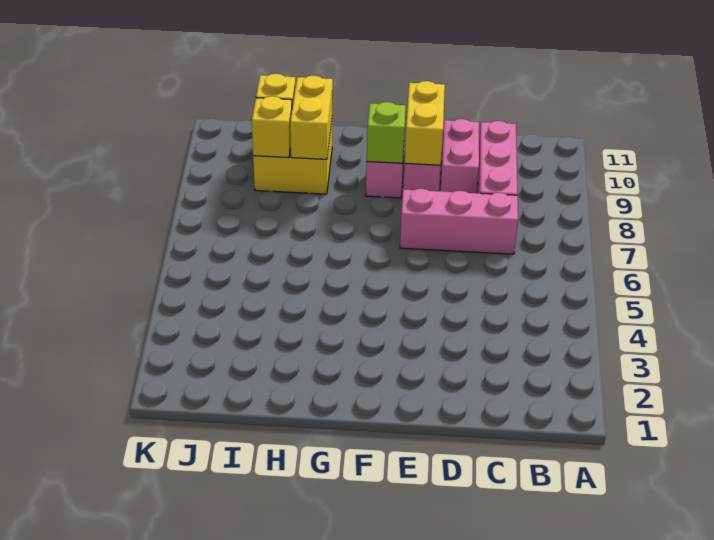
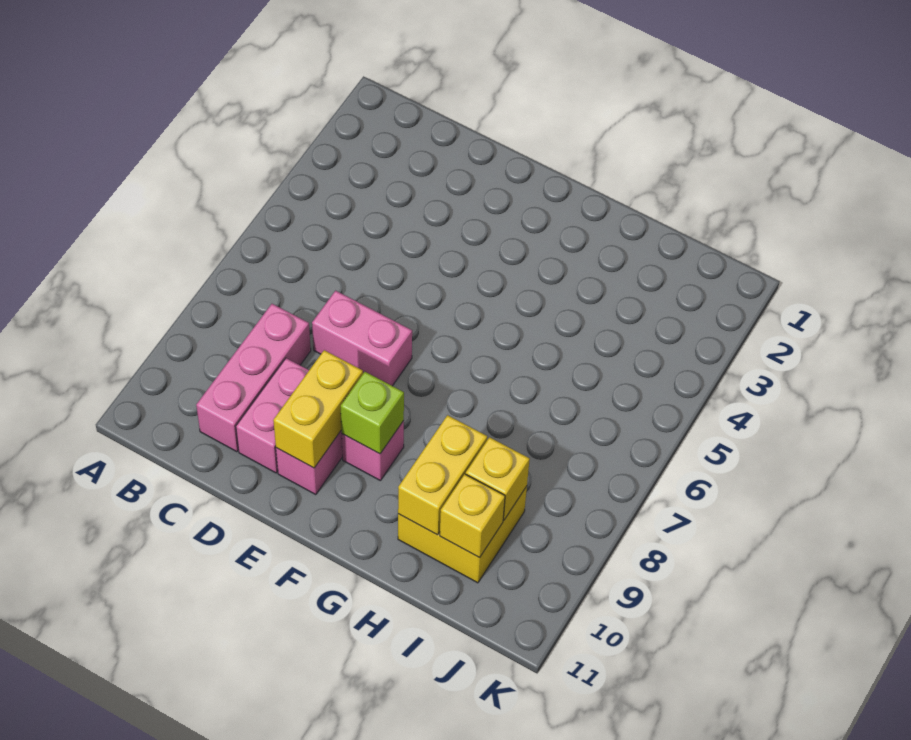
pink 1x3 brick [400,189,518,254] -> pink 1x2 brick [312,291,412,386]

